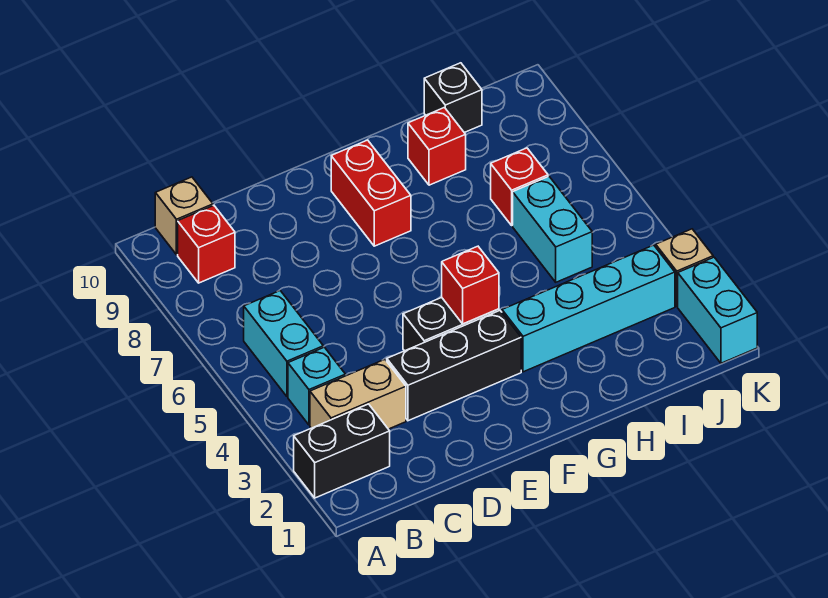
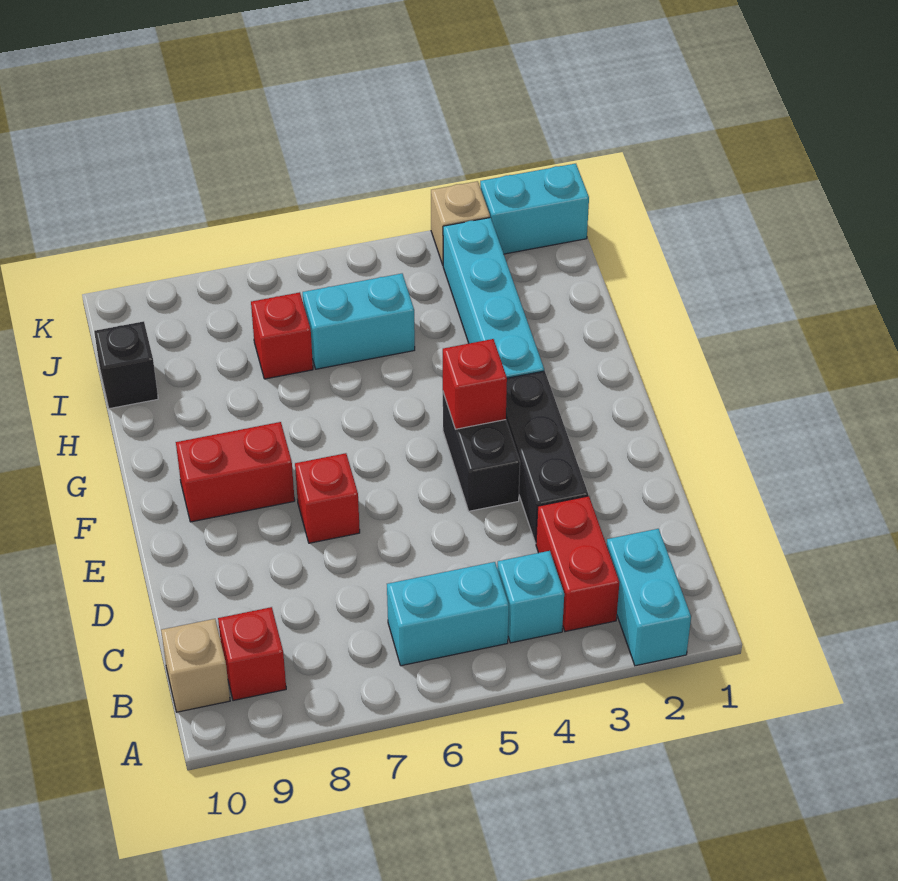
black 1x2 brick [294,404,390,498] -> cyan 1x2 brick [607,529,691,666]
tan 1x2 brick [310,359,406,429] -> red 1x2 brick [536,496,619,632]
red 1x1 brick [408,108,466,185] -> red 1x1 brick moved to [295,453,360,543]

